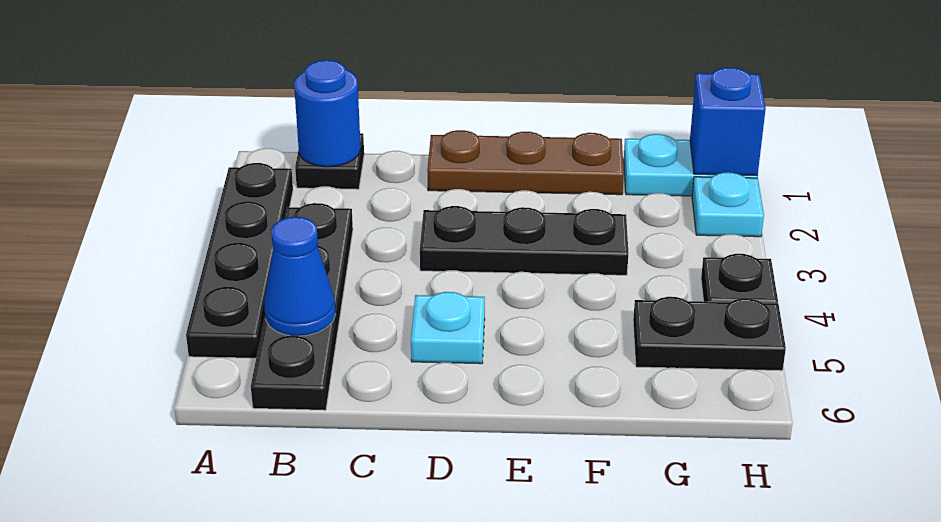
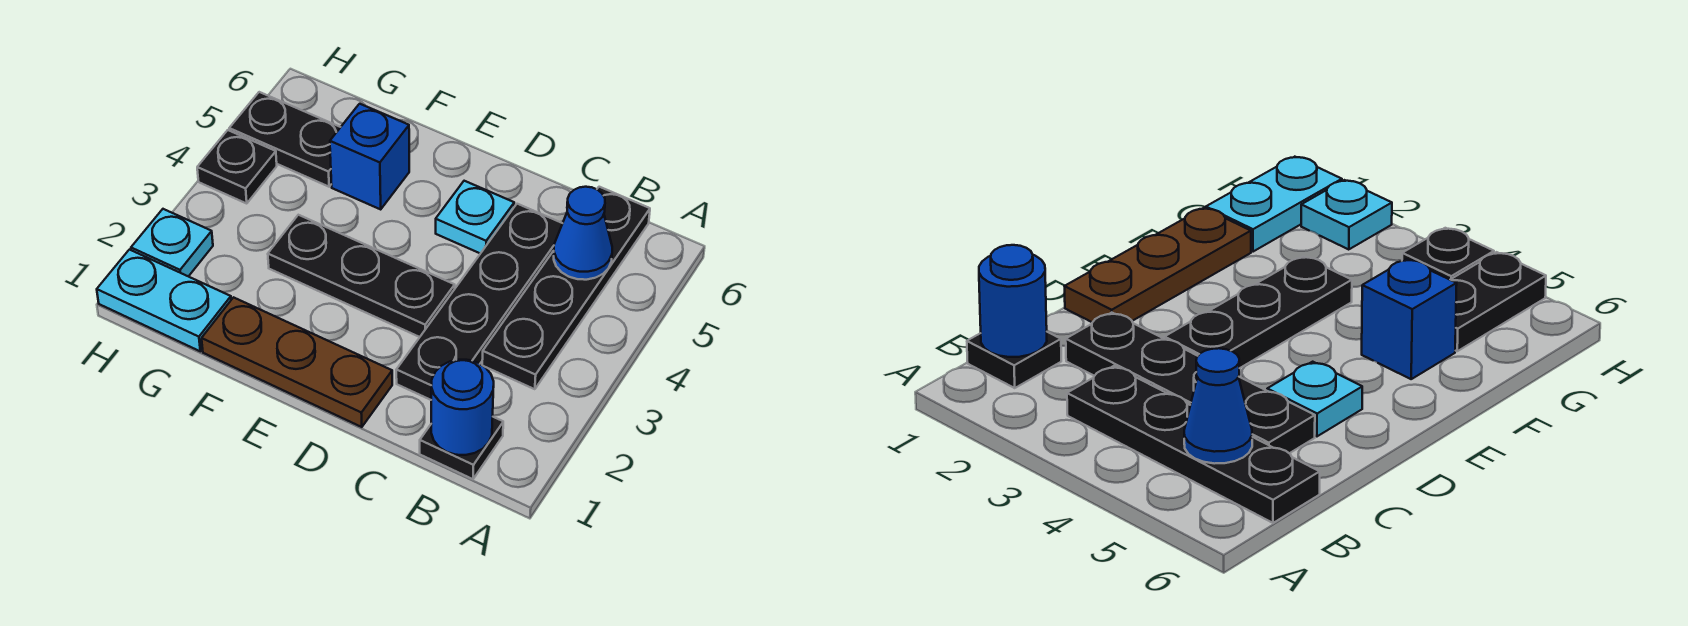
black 1x4 plate [186,163,293,358] -> black 1x4 plate moved to [396,204,563,400]
blue 1x1 brick [690,68,766,176] -> blue 1x1 brick moved to [330,104,409,209]

